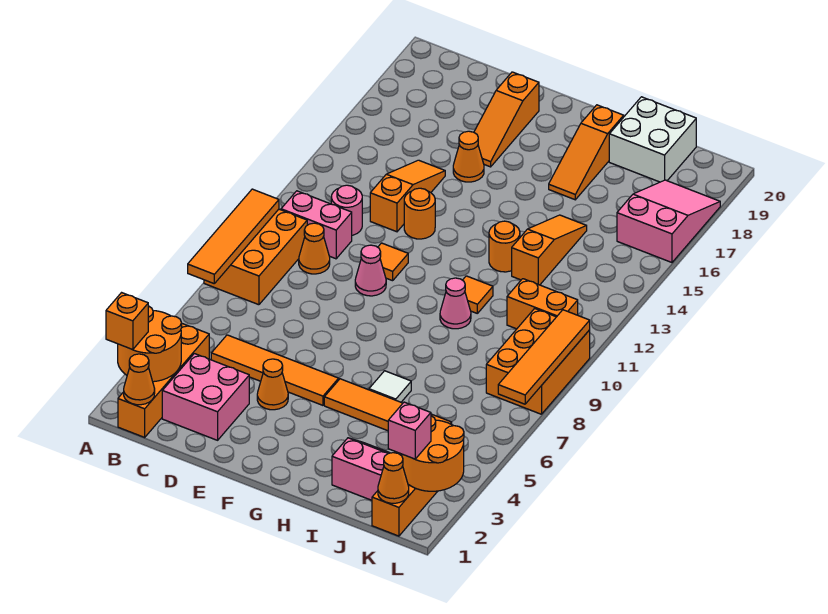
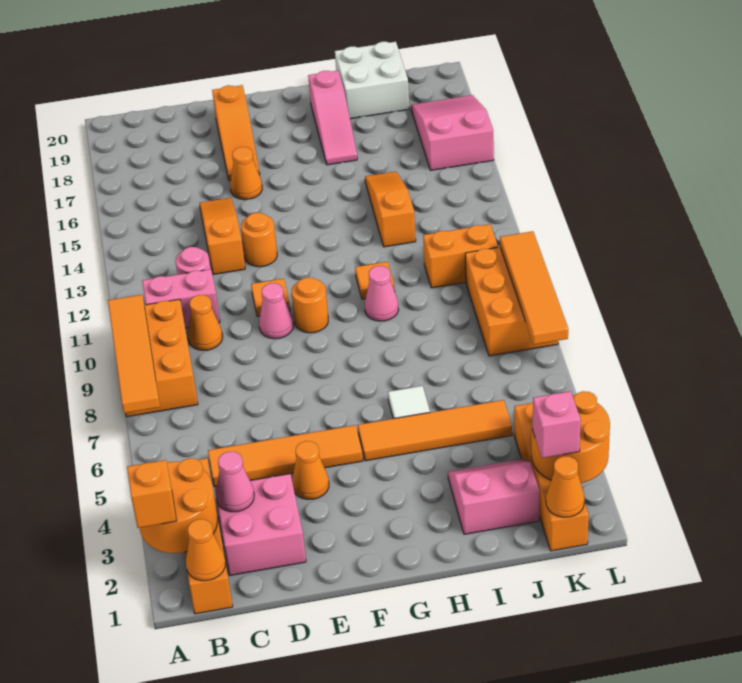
none -> pink 1x1 cone [216,452,254,512]
orange 1x1 round brick [489,221,520,272] -> orange 1x1 round brick moved to [292,277,328,333]
orange 1x3 slope [549,105,624,200] -> pink 1x3 slope [308,71,357,165]

